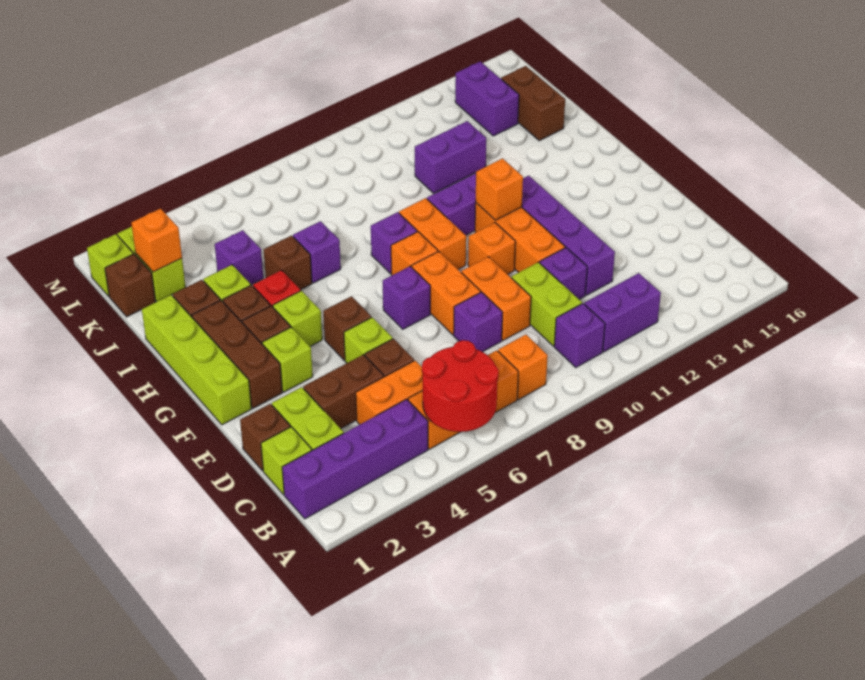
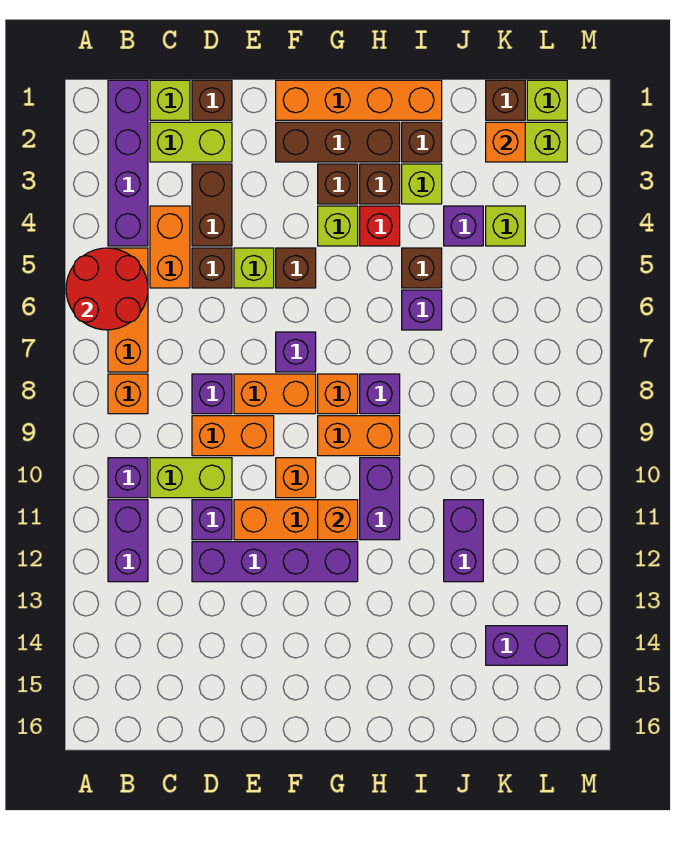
lime 1x4 brick [142,295,251,425] -> orange 1x4 brick [276,80,442,120]
lime 1x1 brick [262,327,313,392] -> lime 1x1 brick moved to [486,206,525,246]
brown 1x2 brick [501,66,565,141] -> none

